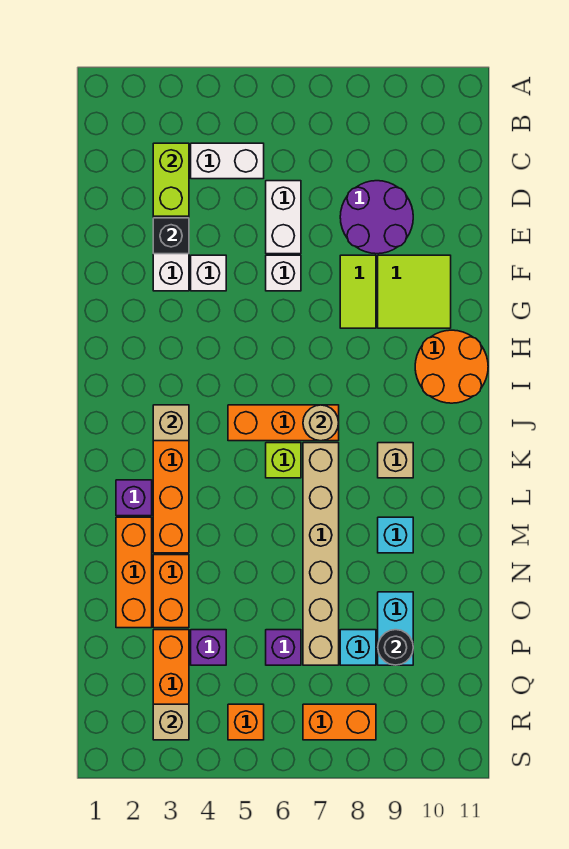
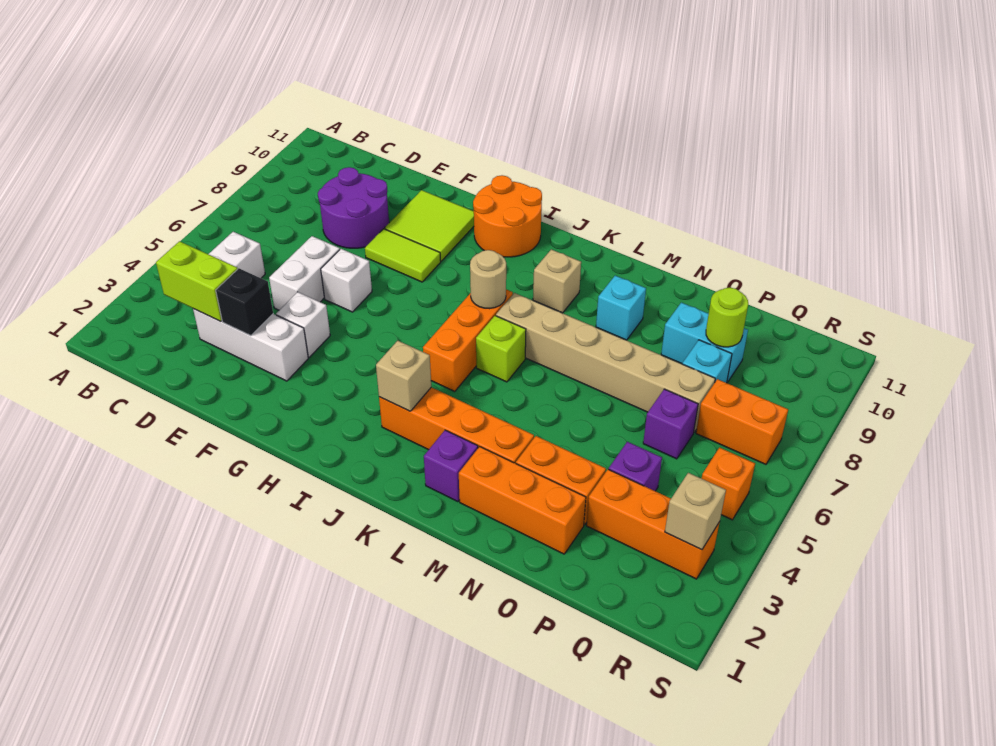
white 1x2 brick [266,181,301,254] -> white 1x2 brick turned to [269,236,340,310]
black 1x1 round brick [378,630,413,665] -> lime 1x1 round brick [706,288,748,347]
orange 1x2 brick [303,704,376,740] -> orange 1x2 brick turned to [696,379,788,464]

